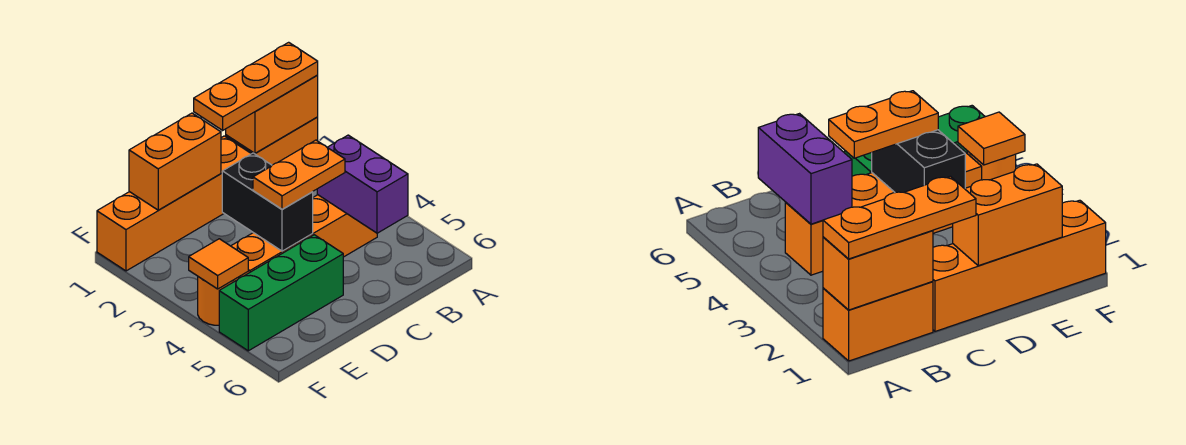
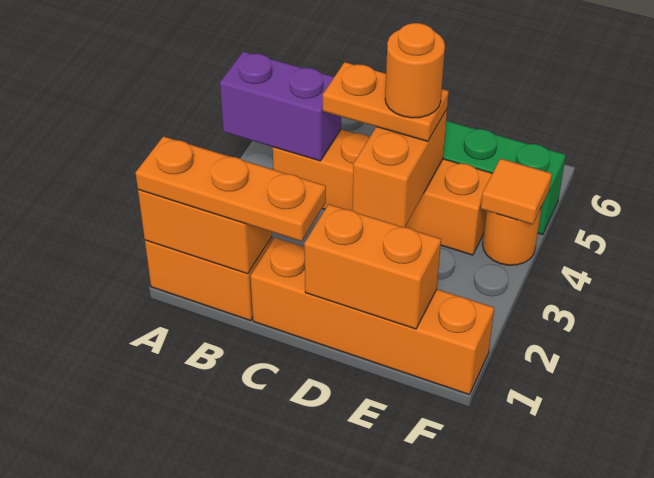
purple 1x2 brick [317,135,408,233] -> purple 1x2 brick turned to [220,52,341,161]
black 1x2 brick [222,153,313,251] -> orange 1x2 brick [353,109,447,227]
none -> orange 1x1 round brick [385,23,445,118]

